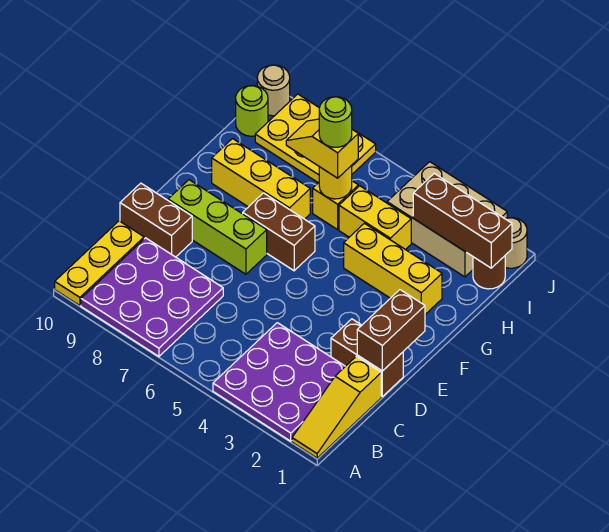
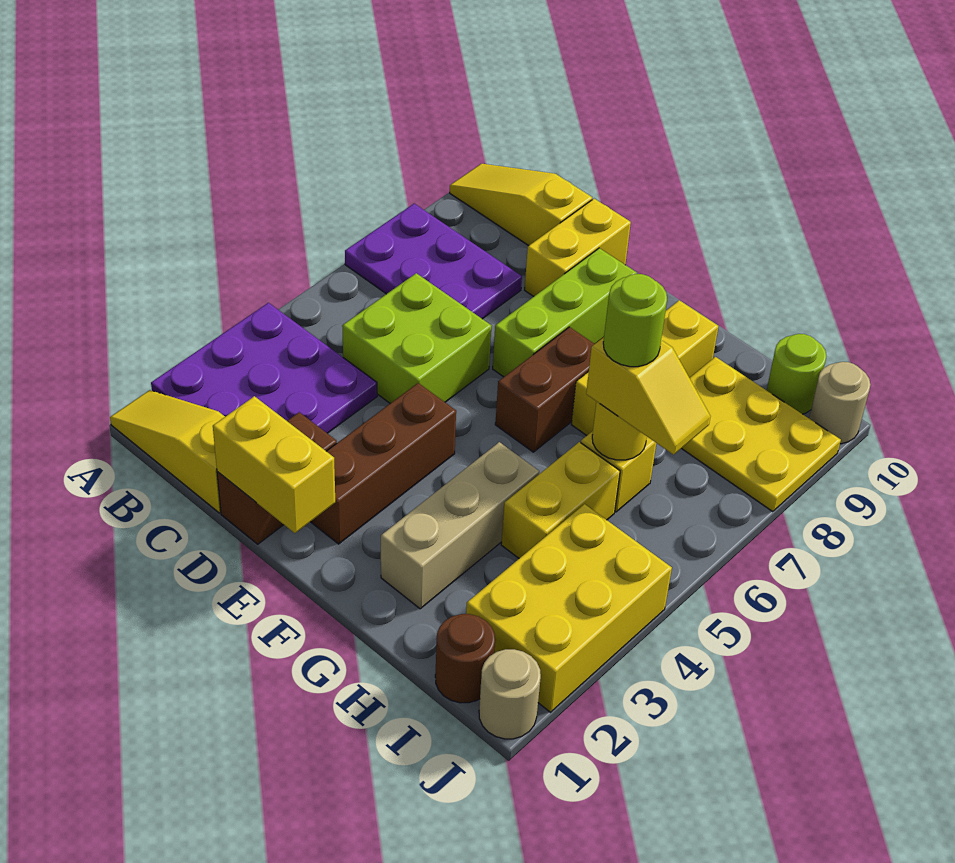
purple 3x3 plate [81,238,223,356] -> purple 2x3 plate [345,204,522,319]
yellow 1x3 plate [55,221,144,306] -> yellow 1x3 slope [450,164,592,246]
none -> lime 2x2 brick [342,273,491,403]
brown 1x2 brick [357,290,425,371] -> yellow 1x2 brick [213,396,335,533]
brown 1x2 brick [120,183,192,257] -> yellow 1x2 brick [525,199,631,296]
yellow 1x3 brick [344,223,442,314] -> tan 1x3 brick [381,442,539,609]
yellow 1x2 slope [286,119,358,178] -> yellow 1x2 slope turned to [586,337,711,455]
brown 1x3 brick [413,173,512,268] -> brown 1x3 brick moved to [311,383,456,544]
tan 2x3 brick [387,162,507,277] -> yellow 2x3 brick [466,504,672,712]
yellow 2x3 plate [255,94,376,183] -> yellow 2x3 plate turned to [681,357,841,512]

